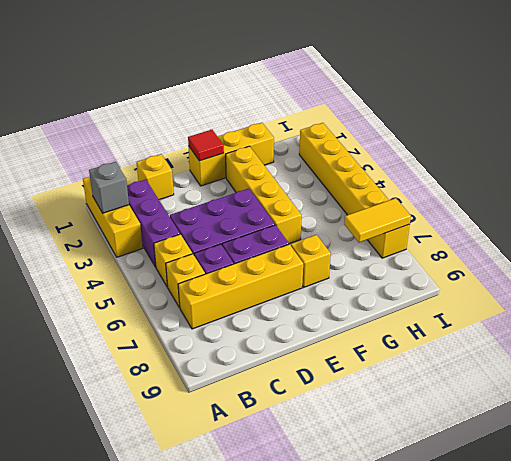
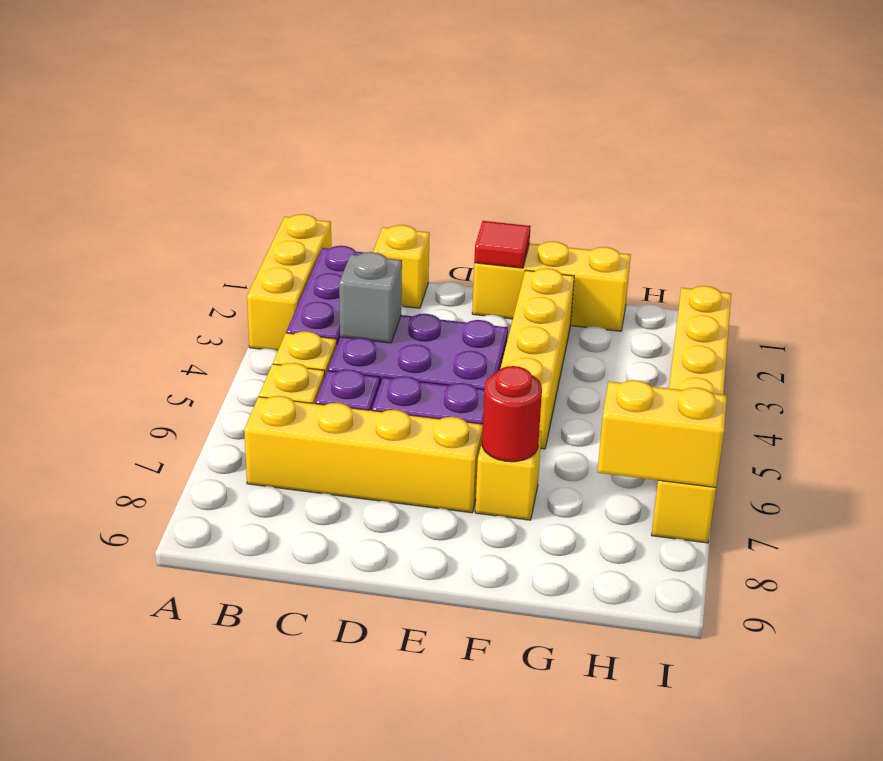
grey 1x1 brick [89,162,129,213] -> grey 1x1 brick moved to [339,252,402,343]
none -> red 1x1 round brick [482,366,542,462]
yellow 1x2 tile [344,198,411,242] -> yellow 1x2 brick [598,380,727,487]

